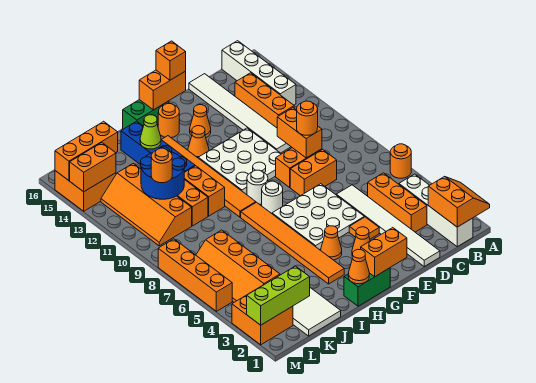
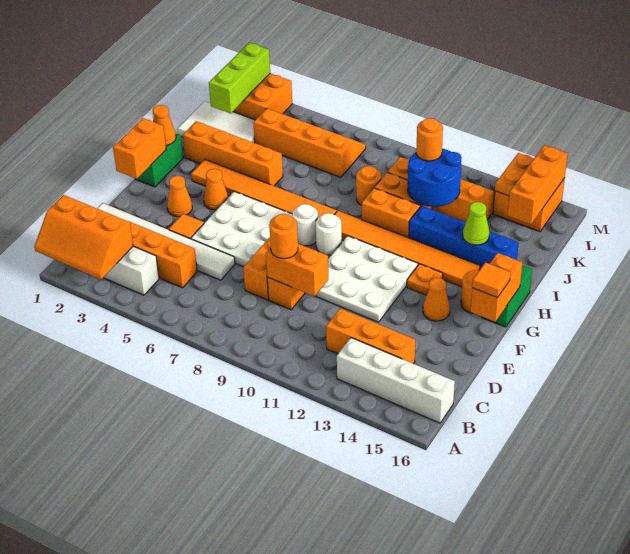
orange 2x2 slope [428,176,490,227] -> orange 2x3 slope [34,195,133,279]
orange 1x1 round brick [390,144,411,178] -> orange 1x1 round brick moved to [356,166,381,205]
white 1x6 tile [189,74,291,153] -> none
orange 1x1 brick [156,41,186,80] -> orange 1x1 tile [472,262,511,298]
orange 1x1 cone [188,126,209,158] -> orange 1x1 plate [407,264,443,295]
orange 1x2 brick [70,143,116,192] -> orange 1x2 plate [495,153,534,196]
orange 1x4 brick [158,239,232,311] -> orange 1x4 brick moved to [183,121,283,186]

